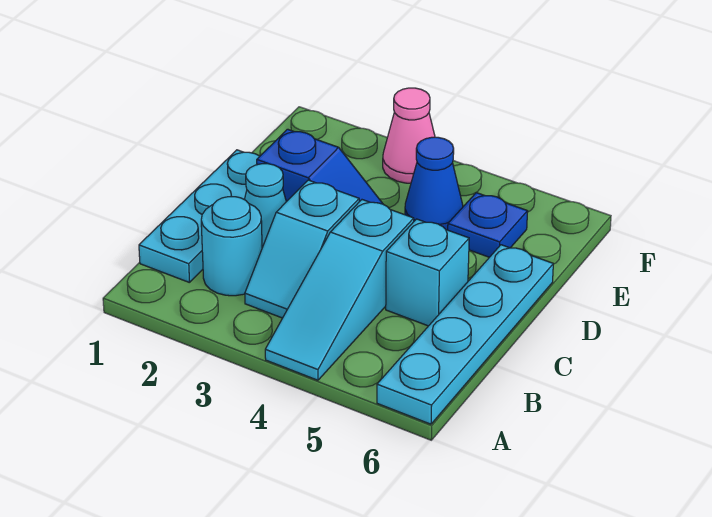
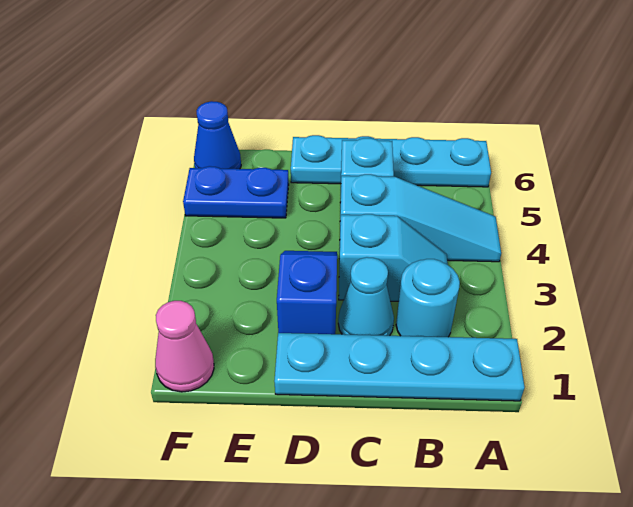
cyan 1x3 plate [139,150,260,283] -> cyan 1x4 plate [274,333,525,401]
blue 1x1 cone [405,137,463,230] -> blue 1x1 cone moved to [194,101,241,169]
blue 1x1 plate [448,193,528,257] -> blue 1x2 plate [183,166,289,218]
pink 1x1 cone [383,88,435,183] -> pink 1x1 cone moved to [155,301,214,392]

